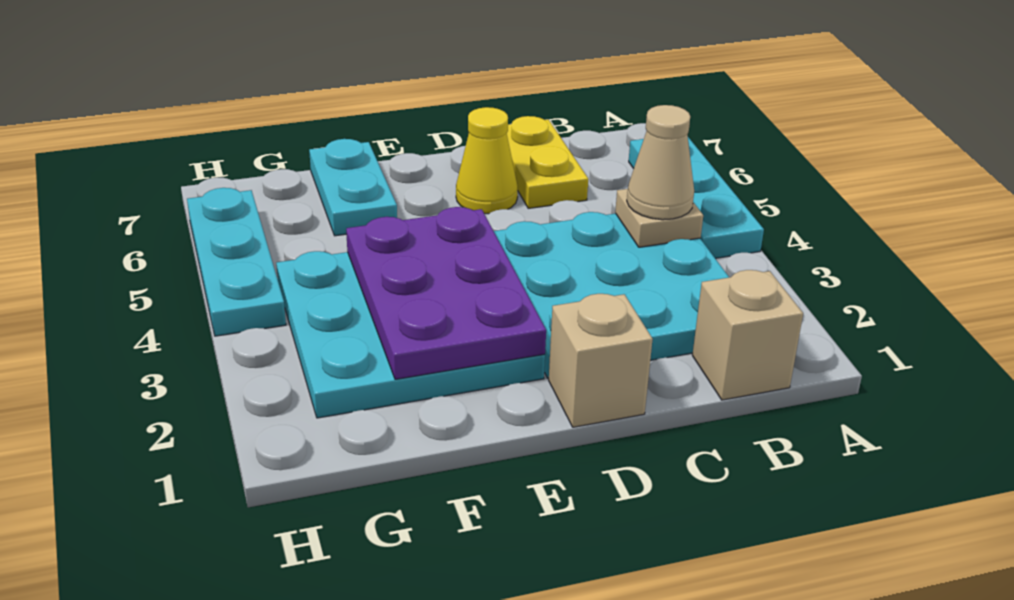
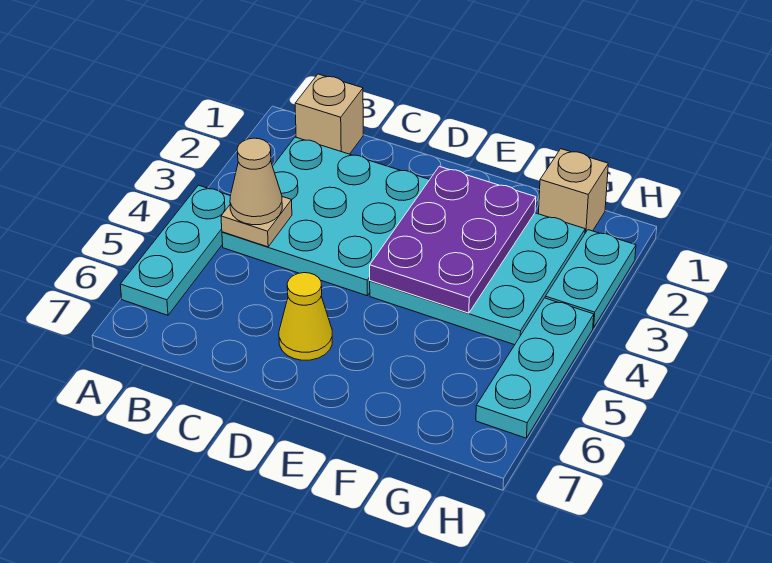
yellow 1x2 plate [507,116,588,208] -> none
tan 1x1 brick [549,294,653,427] -> tan 1x1 brick moved to [538,149,608,233]
cyan 1x2 plate [309,139,397,236] -> cyan 1x2 plate moved to [545,230,636,328]

